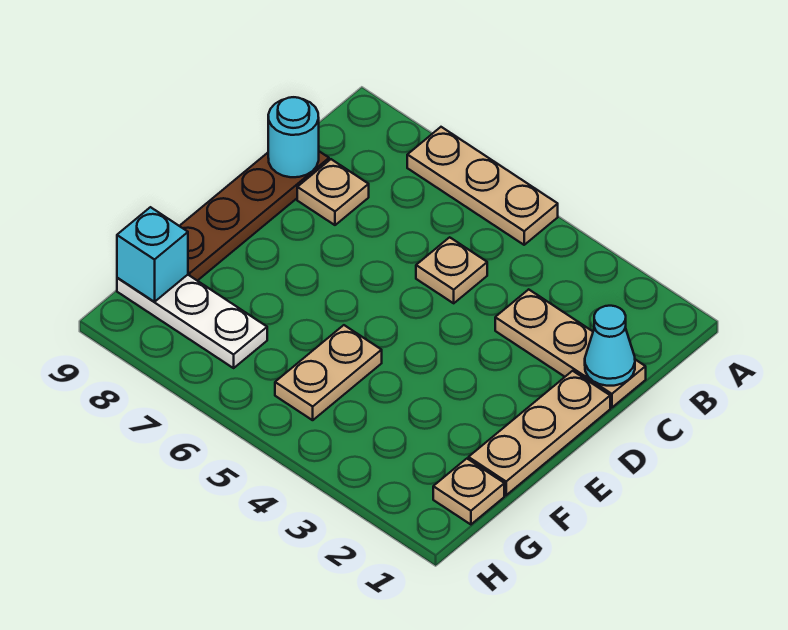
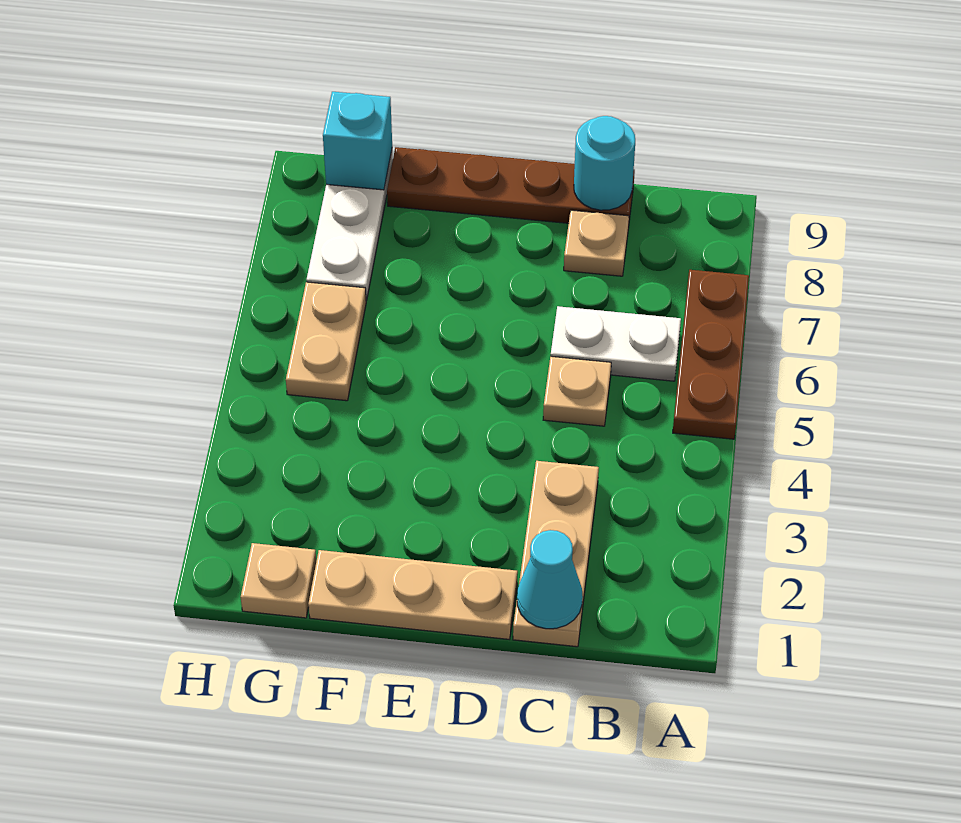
tan 1x3 plate [407,127,558,245] -> brown 1x3 plate [673,270,749,439]
none -> white 1x2 plate [551,306,681,381]
tan 1x2 plate [275,325,382,420] -> tan 1x2 plate turned to [286,282,366,401]

